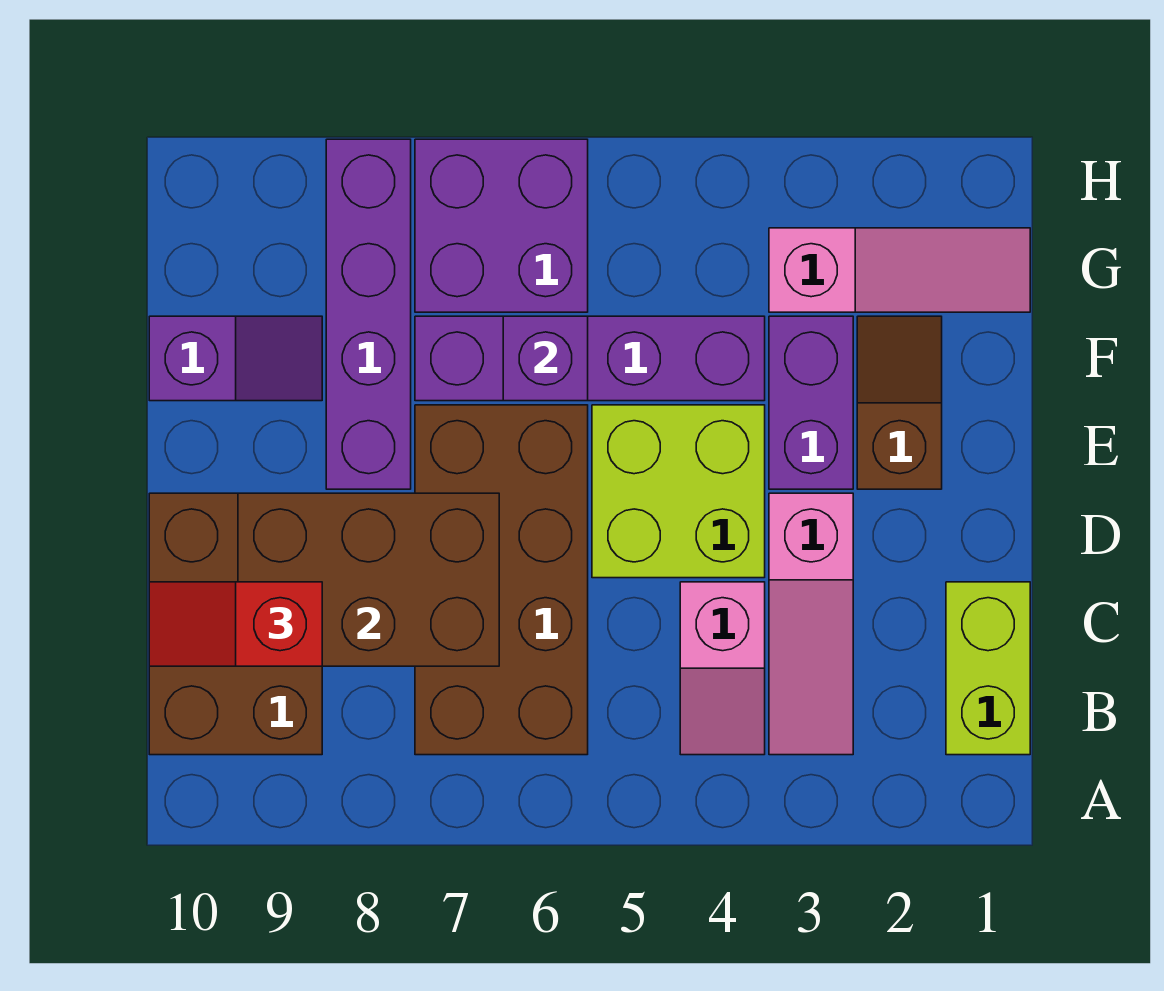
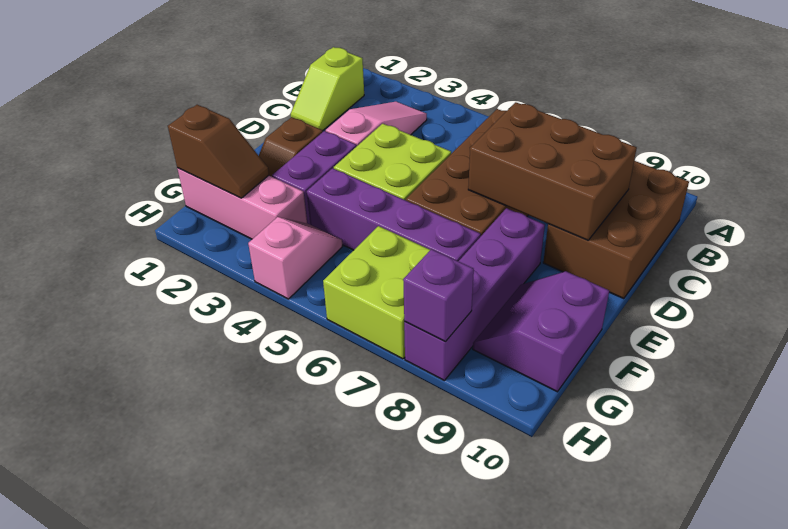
lime 1x2 brick [946,582,1030,755] -> lime 1x2 slope [291,47,364,130]
pink 1x2 slope [680,582,765,755] -> pink 1x2 slope moved to [248,217,342,299]
red 1x2 slope [149,582,322,666] -> none
purple 1x1 brick [503,316,588,401] -> purple 1x1 brick moved to [403,249,474,342]
purple 1x2 slope [149,316,322,401] -> purple 2x2 slope [473,271,609,392]
pink 1x3 slope [769,228,1030,312] -> pink 1x3 brick [177,168,307,239]
none -> brown 1x2 slope [168,105,269,198]
purple 2x2 brick [415,139,588,312] -> lime 2x2 brick [323,226,430,359]

